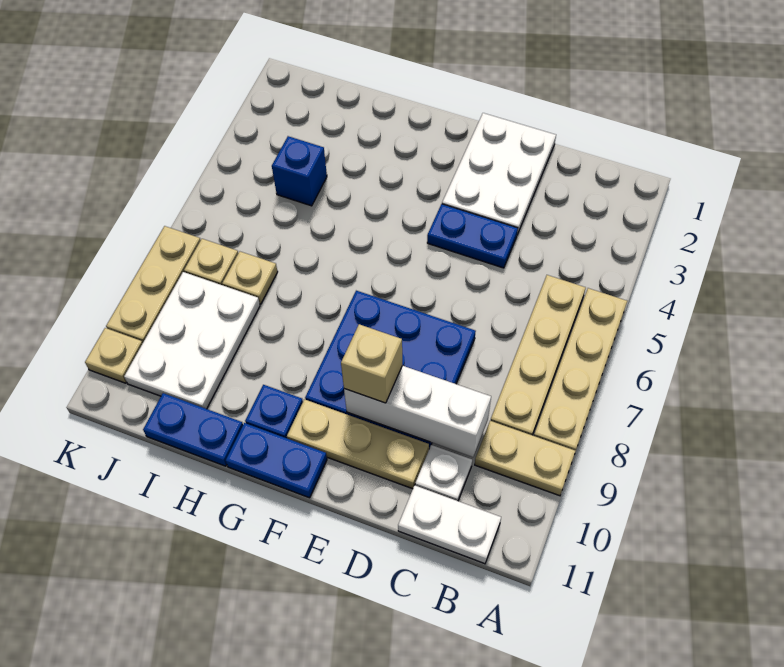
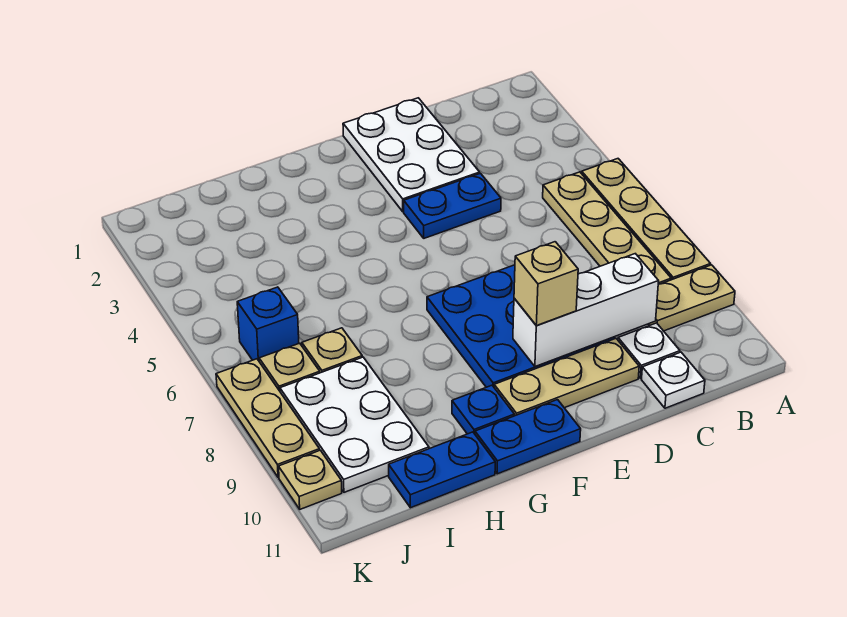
white 1x2 plate [398,485,501,564] -> white 1x1 plate [642,352,705,408]
blue 1x1 brick [272,136,327,206] -> blue 1x1 brick moved to [237,287,299,361]

